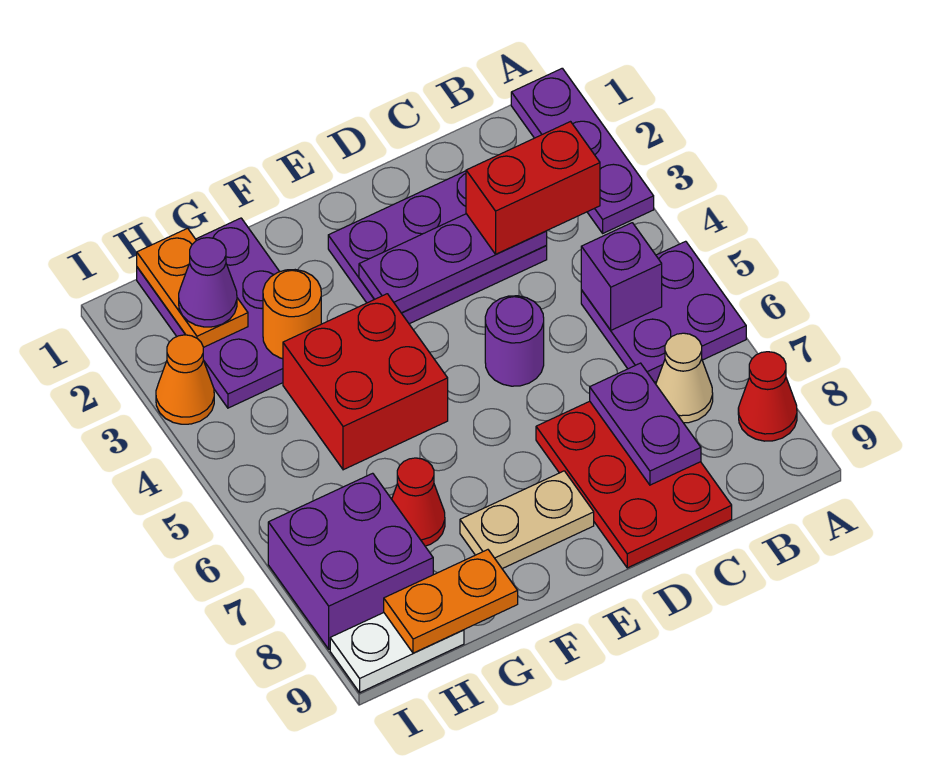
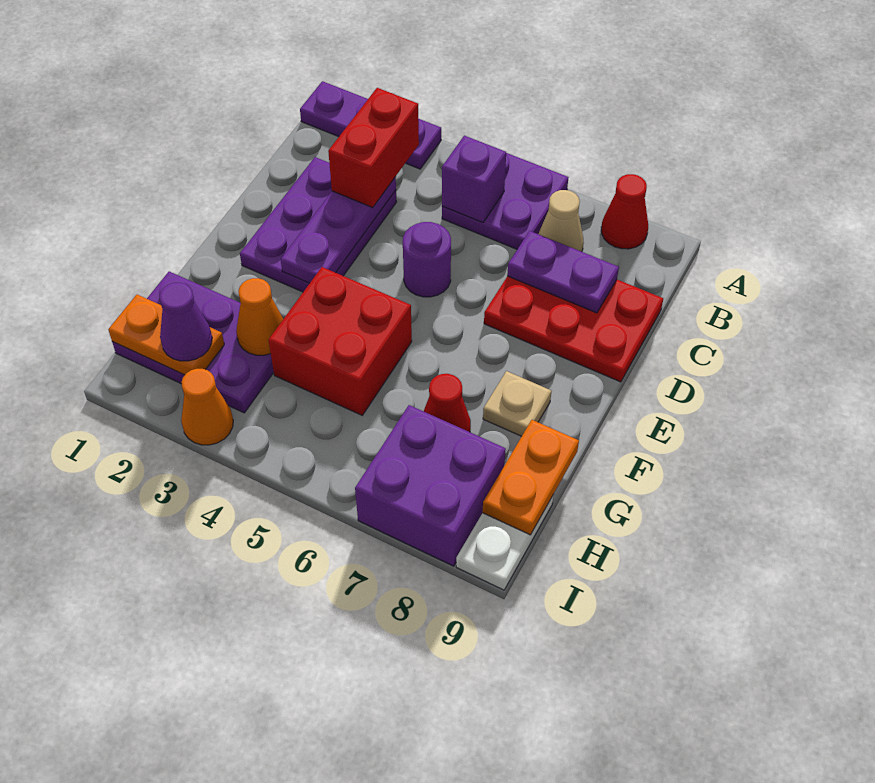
tan 1x2 plate [460,471,594,569] -> tan 1x1 plate [483,371,551,436]
orange 1x1 round brick [263,270,321,359] -> orange 1x1 cone [236,278,283,355]

